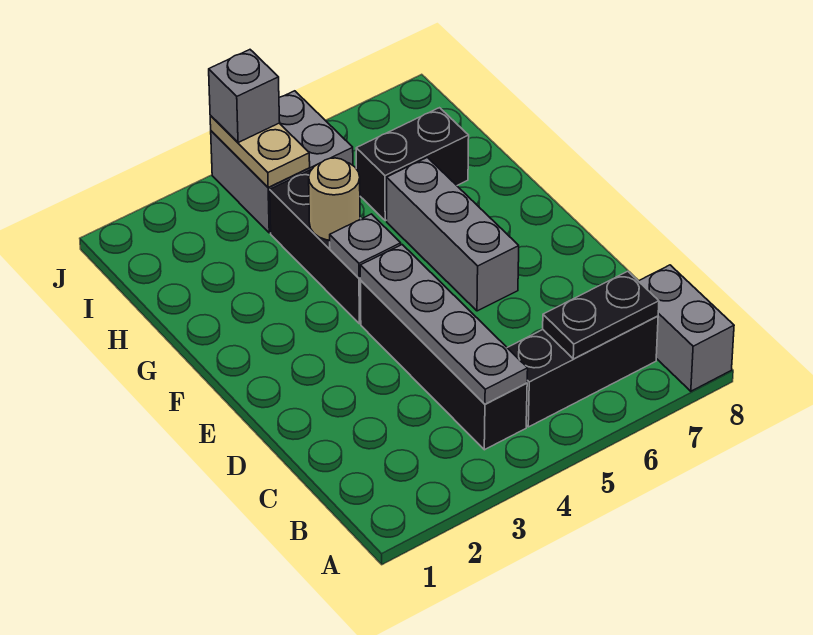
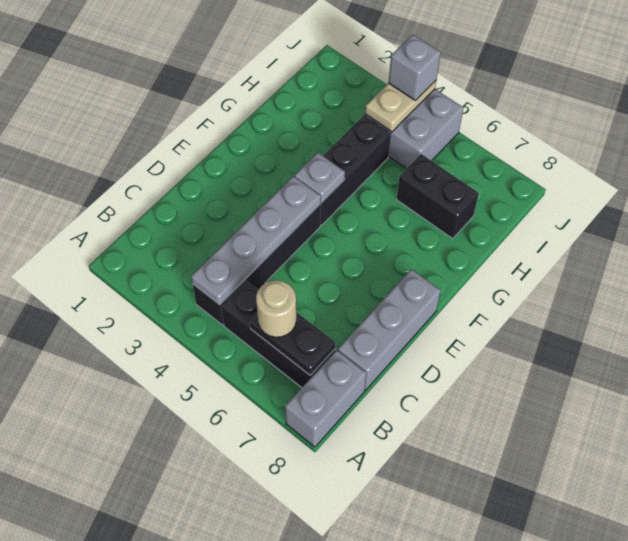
grey 1x3 brick [386,157,519,311] -> grey 1x3 brick moved to [338,269,441,390]
tan 1x1 round brick [309,158,360,240] -> tan 1x1 round brick moved to [256,280,296,337]

